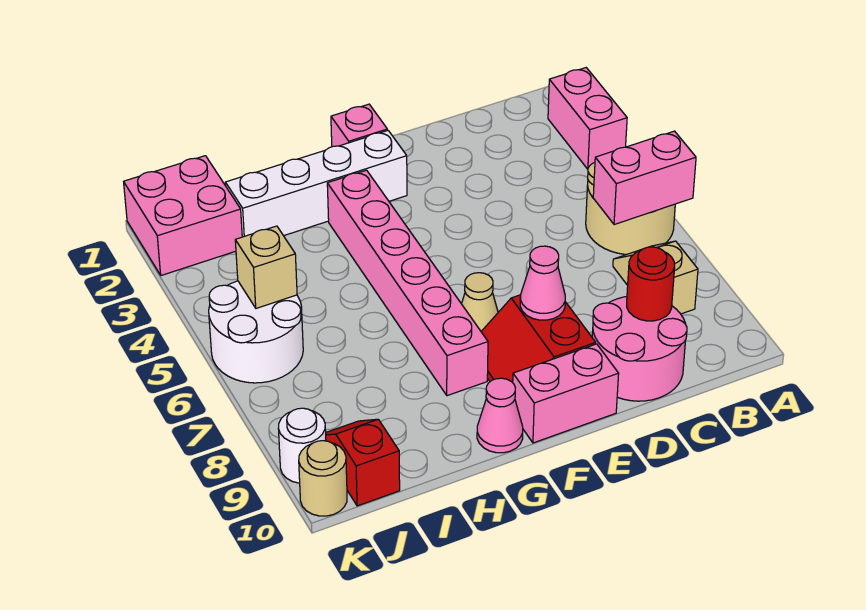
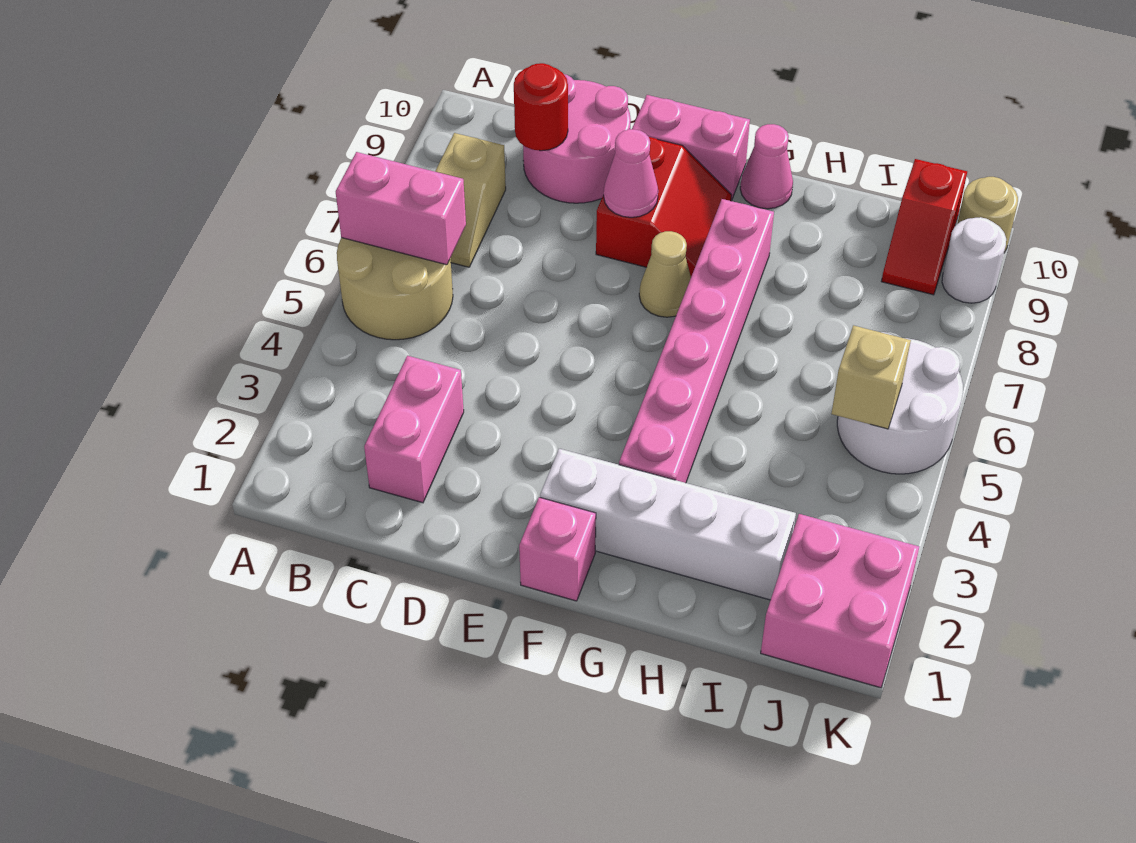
pink 1x2 brick [548,68,627,169] -> pink 1x2 brick moved to [364,356,464,503]

